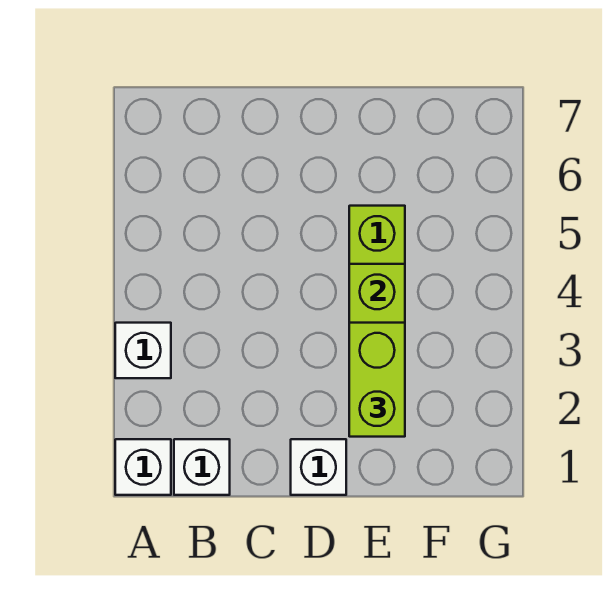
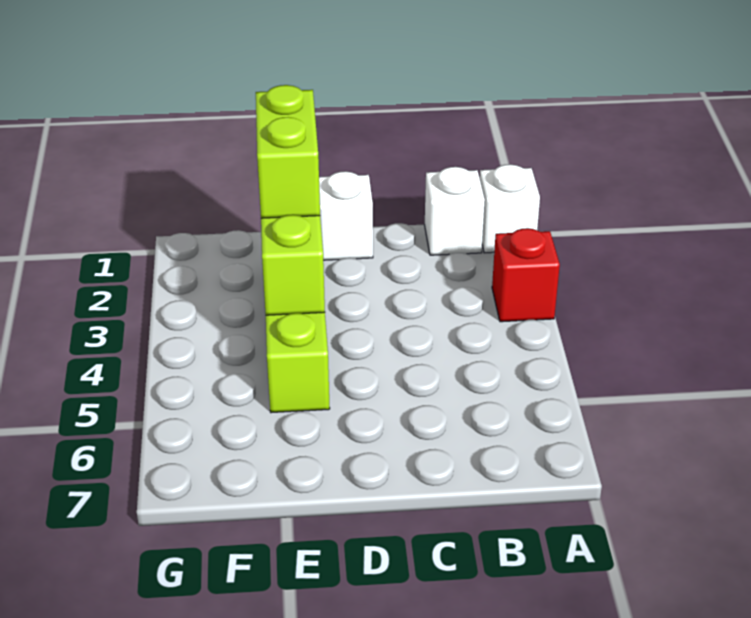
white 1x1 brick [115,323,171,378] -> red 1x1 brick [492,228,560,322]

